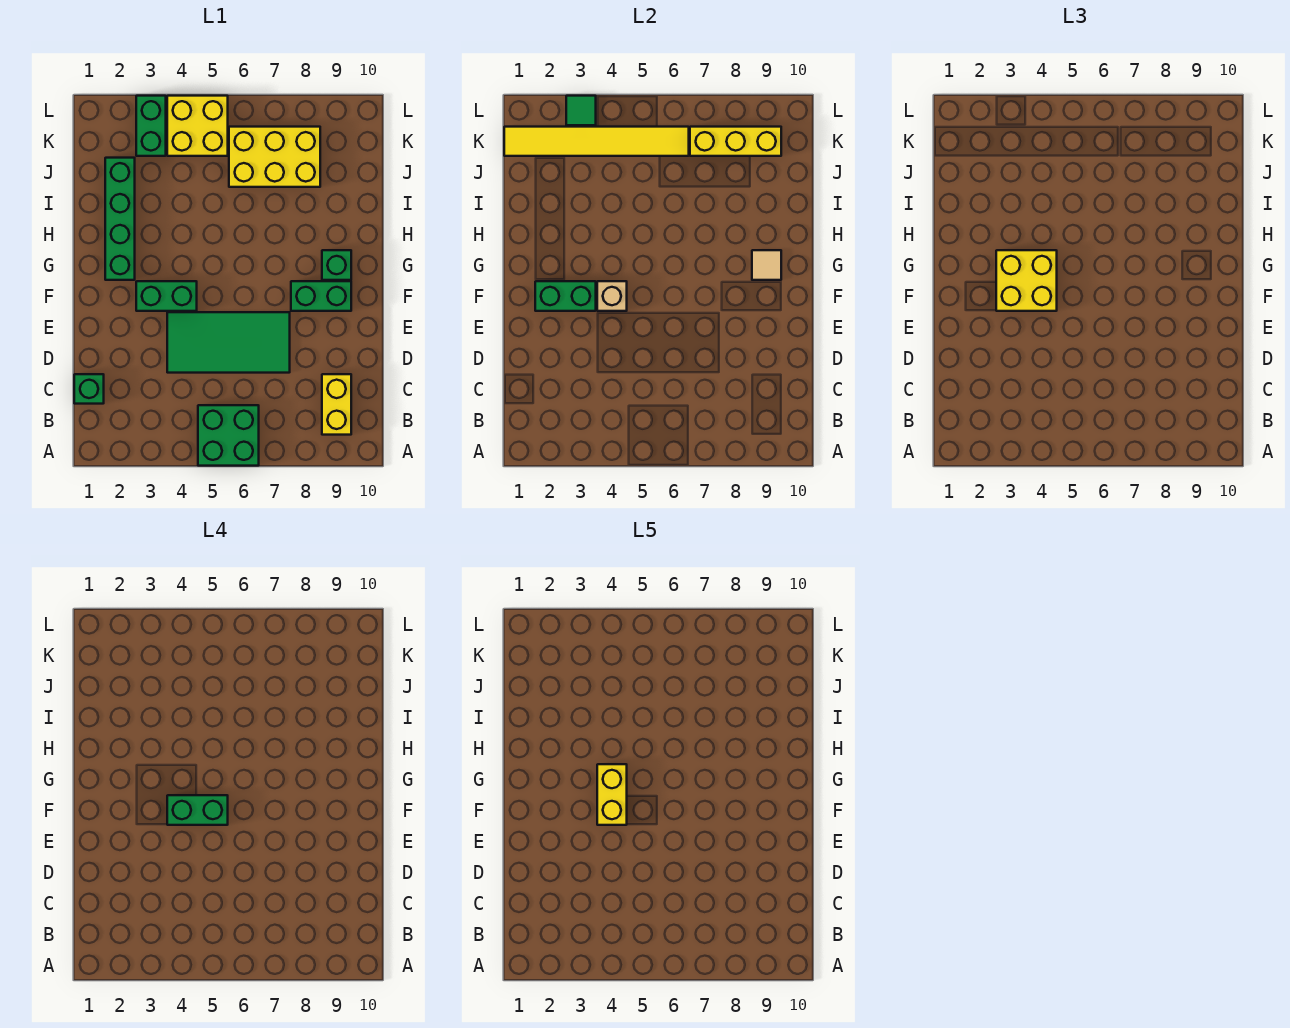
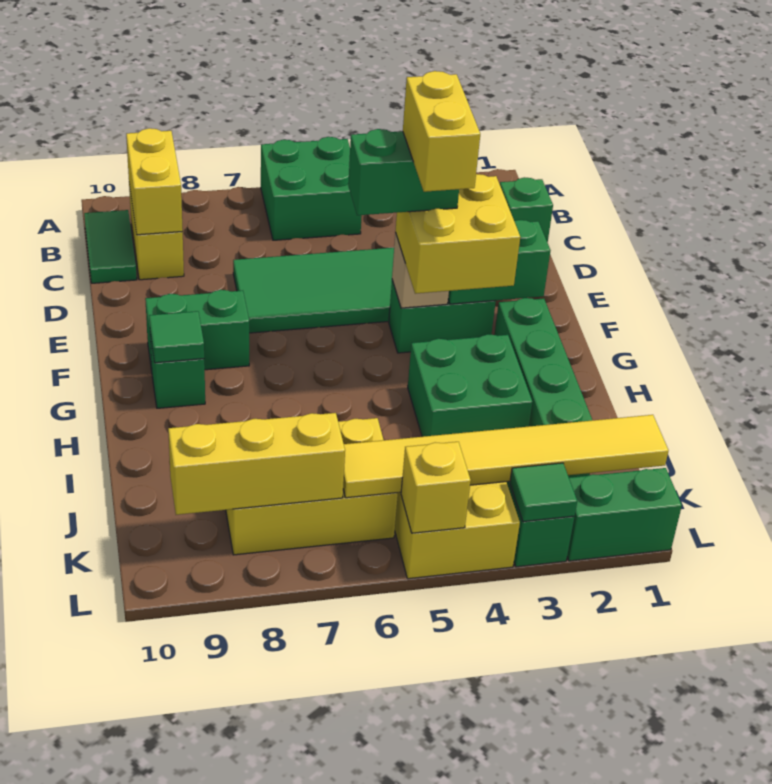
none -> yellow 1x2 brick [126,128,183,235]
none -> green 1x2 tile [84,210,137,283]
tan 1x1 tile [752,250,781,280] -> green 1x1 tile [149,311,204,363]
none -> green 2x2 brick [408,334,532,437]
none -> green 1x2 brick [567,468,682,561]
none -> yellow 1x1 brick [401,442,471,533]

